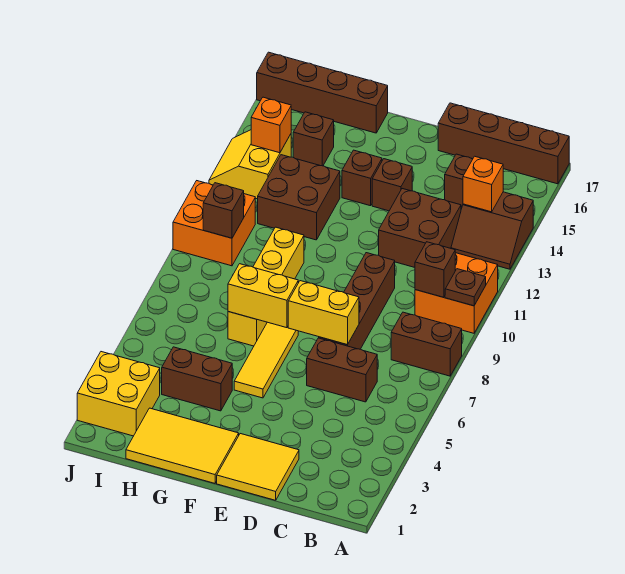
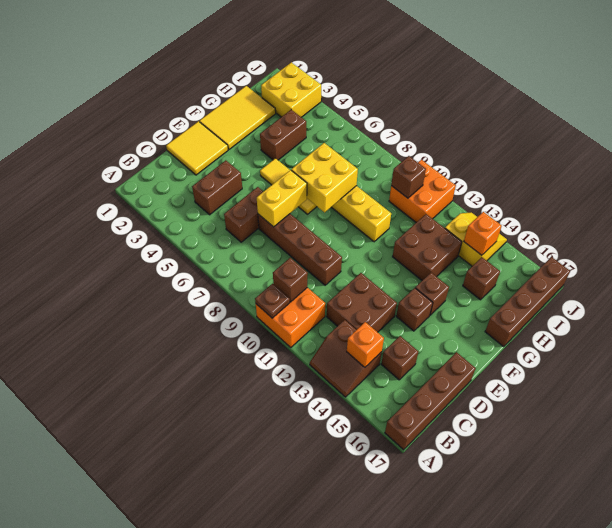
brown 1x2 brick [391,312,462,376] -> brown 1x2 brick moved to [192,160,242,215]
brown 2x2 slope [451,192,533,269] -> brown 2x2 slope turned to [310,320,382,397]
yellow 1x2 brick [228,264,298,328] -> yellow 2x2 brick [291,143,358,212]

